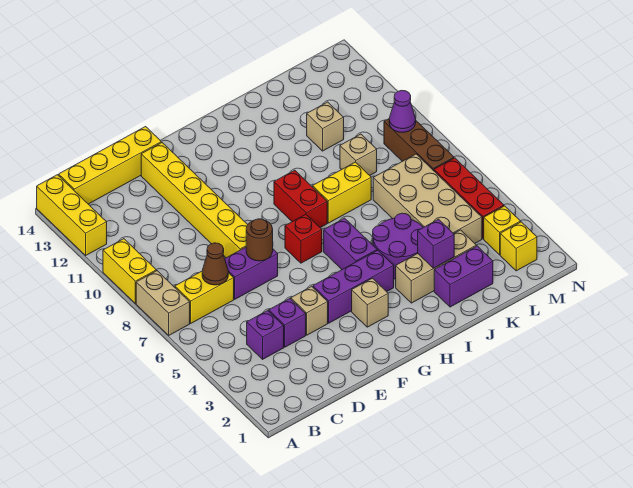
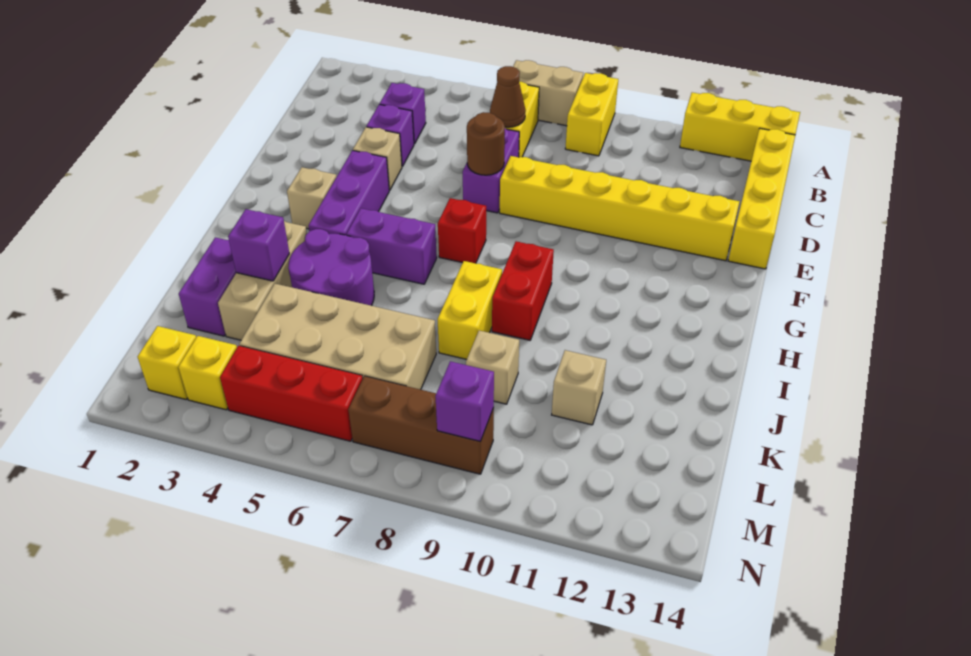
yellow 1x2 brick [103,239,156,304] -> yellow 1x2 brick turned to [565,73,618,156]
red 1x2 brick [274,170,327,228] -> red 1x2 brick turned to [492,241,554,340]
purple 1x1 cone [389,90,416,132] -> purple 1x1 brick [435,361,494,442]

